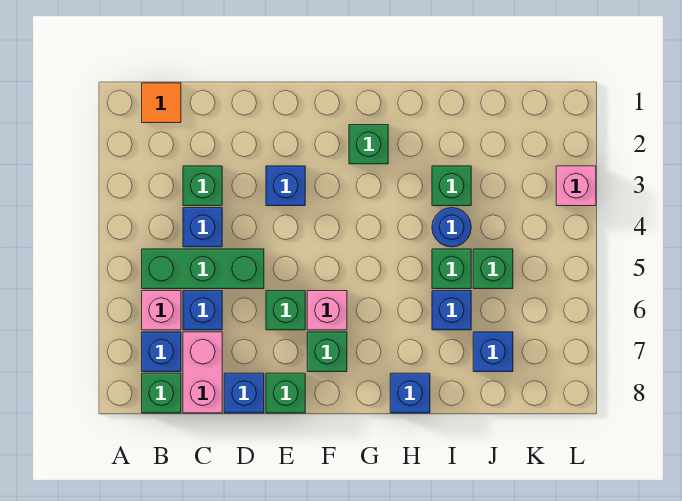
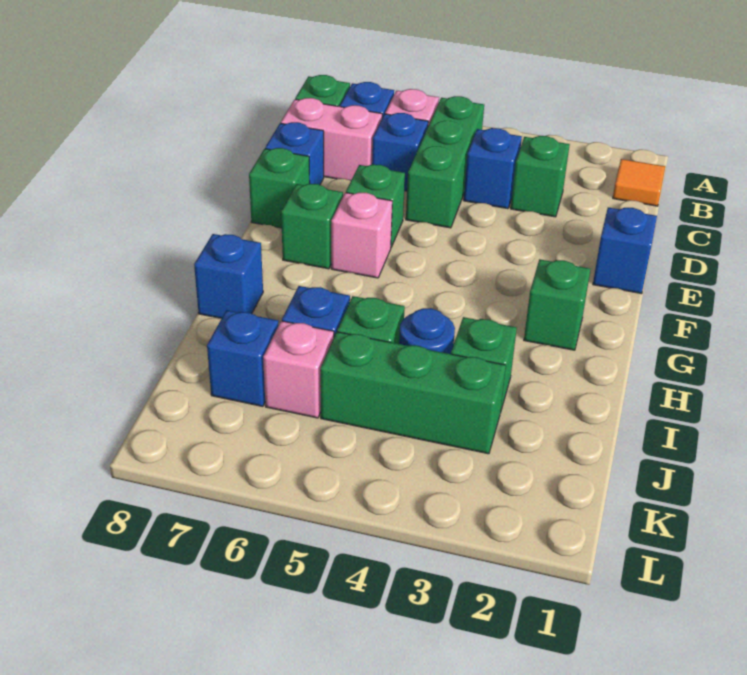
blue 1x1 brick [266,166,305,206] -> blue 1x1 brick moved to [593,207,657,294]
green 1x1 brick [473,249,513,289] -> green 1x3 brick [320,332,506,454]
pink 1x1 brick [556,166,596,206] -> pink 1x1 brick moved to [263,321,334,418]

